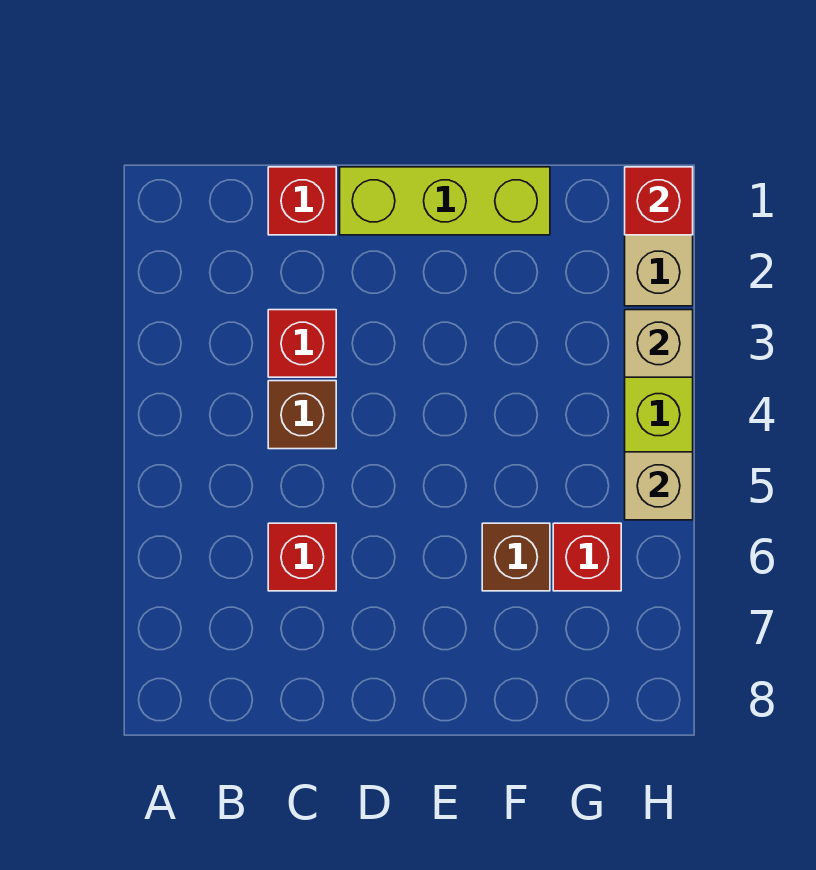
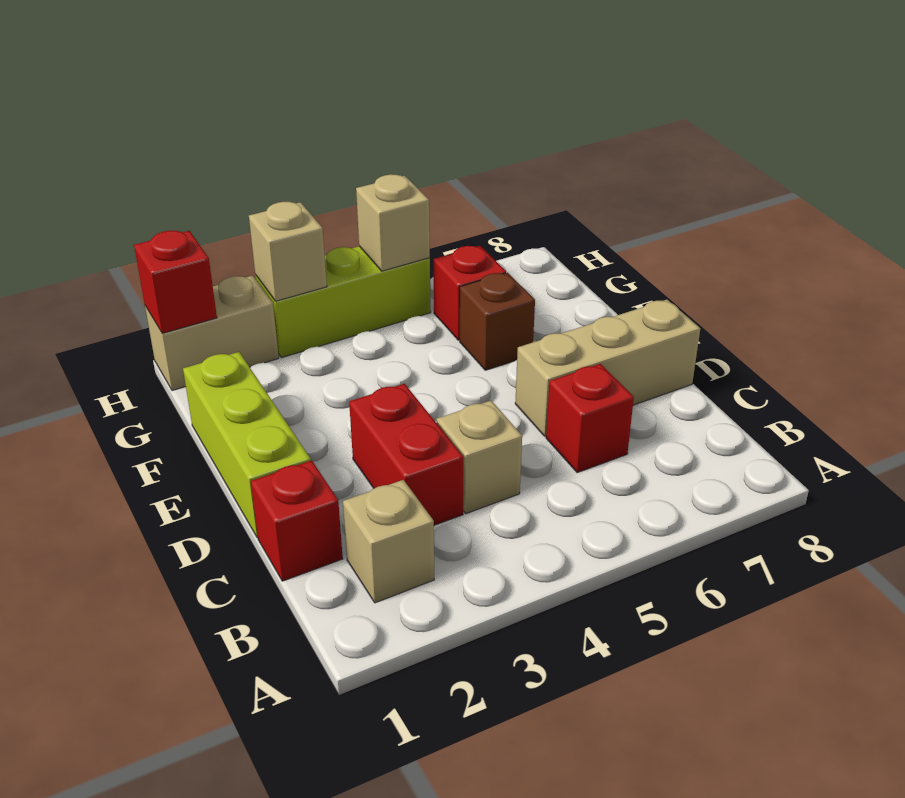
none -> tan 1x1 brick [343,480,434,603]
red 1x1 brick [268,310,336,377] -> red 1x2 brick [349,384,463,525]
brown 1x1 brick [268,381,336,449] -> tan 1x1 brick [436,401,522,514]
none -> tan 1x3 brick [515,300,700,436]

